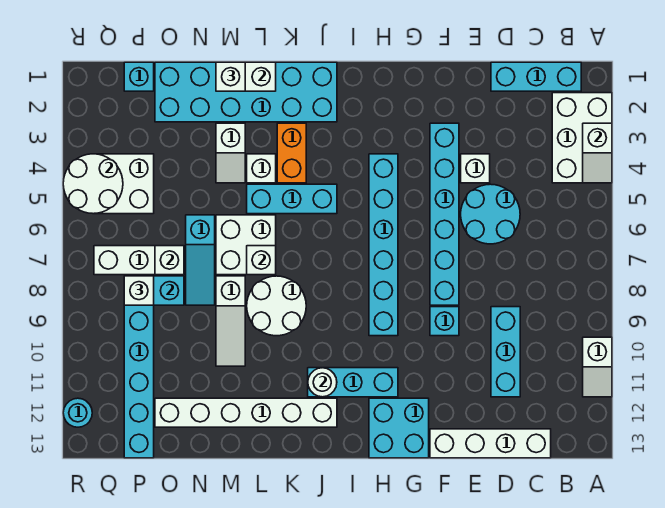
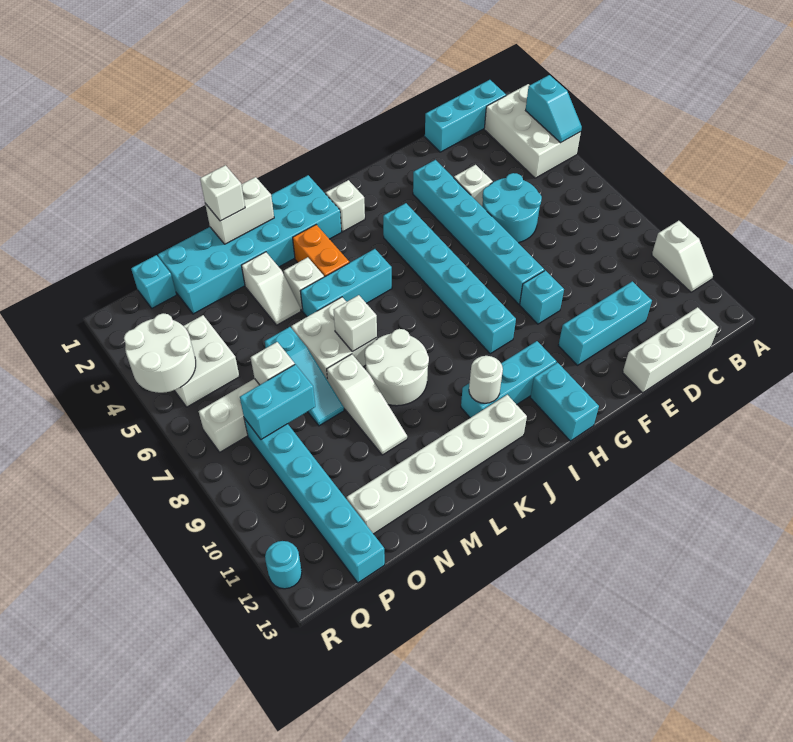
white 1x2 slope [583,123,612,183] -> cyan 1x2 slope [526,75,582,143]
white 1x4 brick [430,429,551,458] -> white 1x3 brick [623,307,718,393]
cyan 1x3 brick [491,307,520,397] -> cyan 1x3 brick turned to [558,281,652,365]
cyan 2x2 brick [369,398,429,458] -> cyan 1x2 brick [530,363,599,441]
white 1x1 brick [124,276,154,305] -> white 1x1 brick moved to [326,180,365,232]

